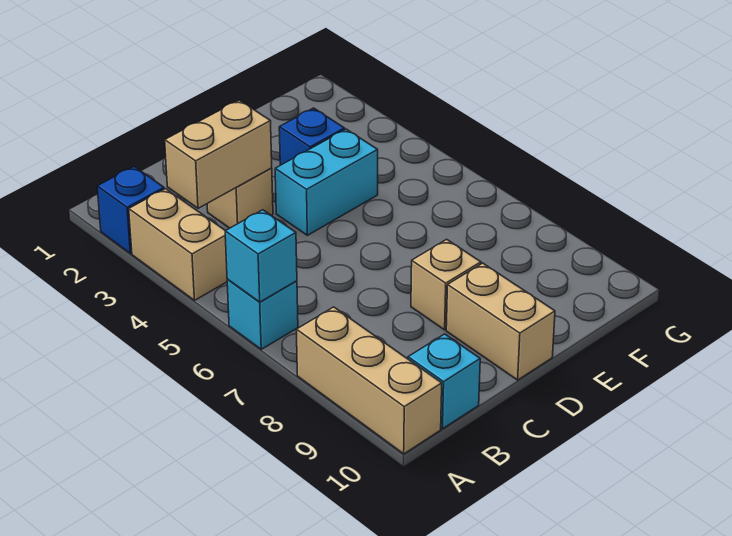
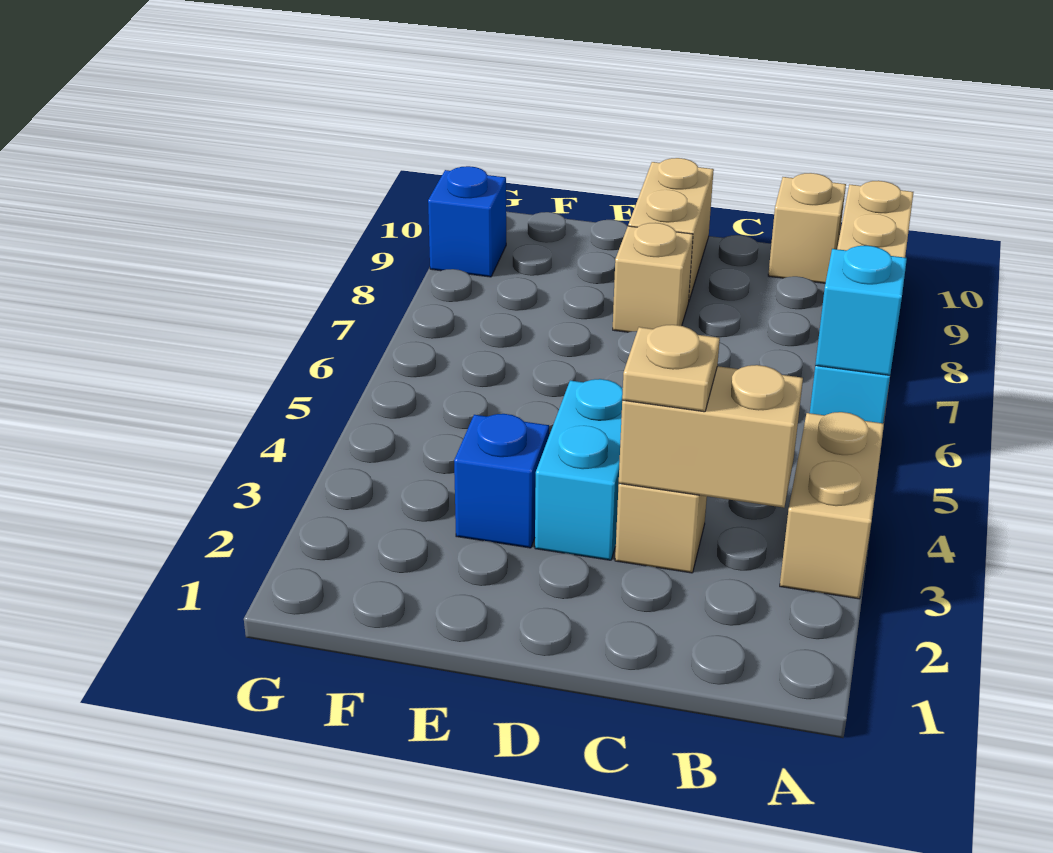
blue 1x1 brick [97,167,164,253] -> blue 1x1 brick moved to [428,166,506,277]
cyan 1x1 brick [408,334,480,429] -> tan 1x1 brick [768,173,846,283]
none -> tan 1x1 plate [622,325,720,412]
cyan 1x2 brick [275,129,378,235] -> cyan 1x2 brick turned to [535,379,623,560]

